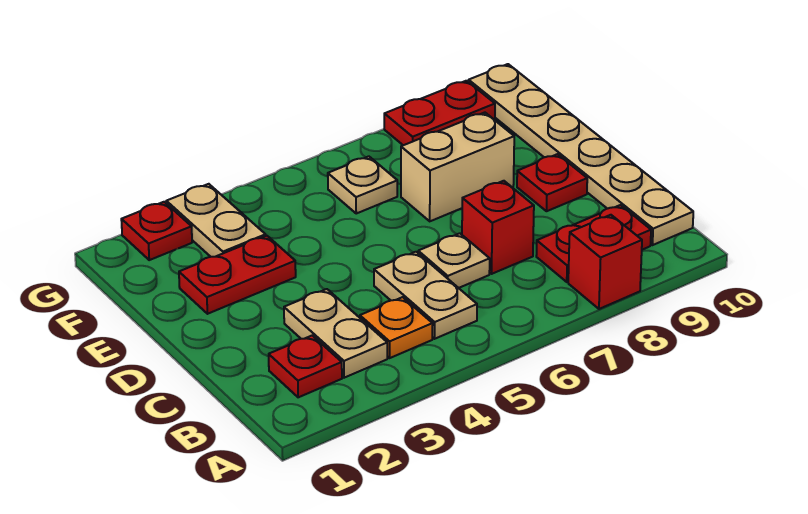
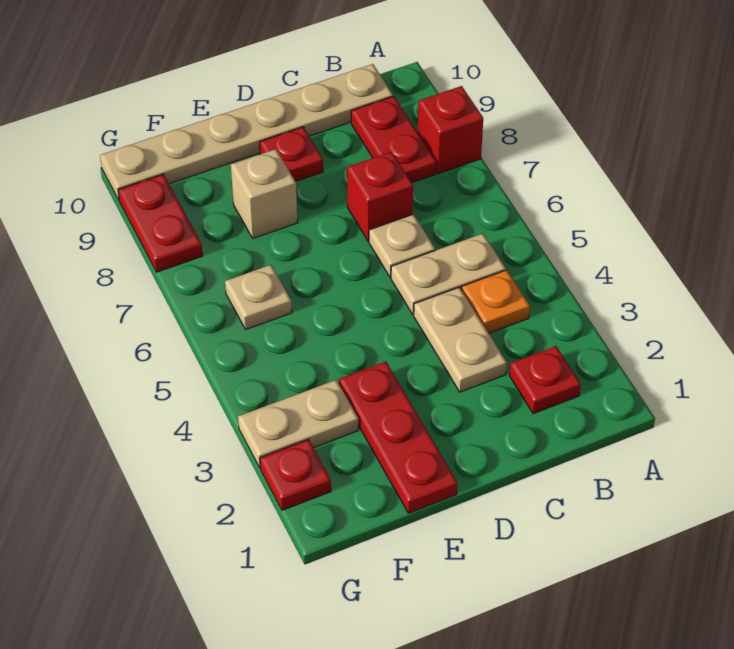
tan 1x2 plate [284,289,387,378] -> tan 1x2 plate turned to [414,287,507,392]
red 1x2 plate [179,236,296,314] -> red 1x3 plate [339,362,457,513]
tan 1x2 brick [401,113,514,221] -> tan 1x1 brick [231,149,298,238]

